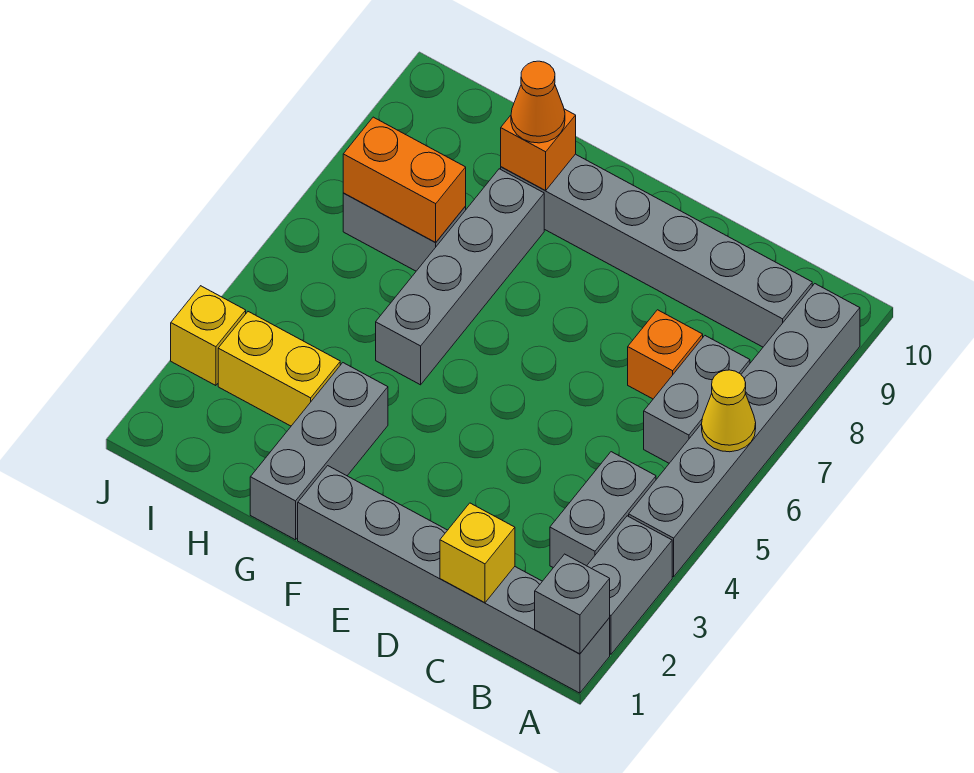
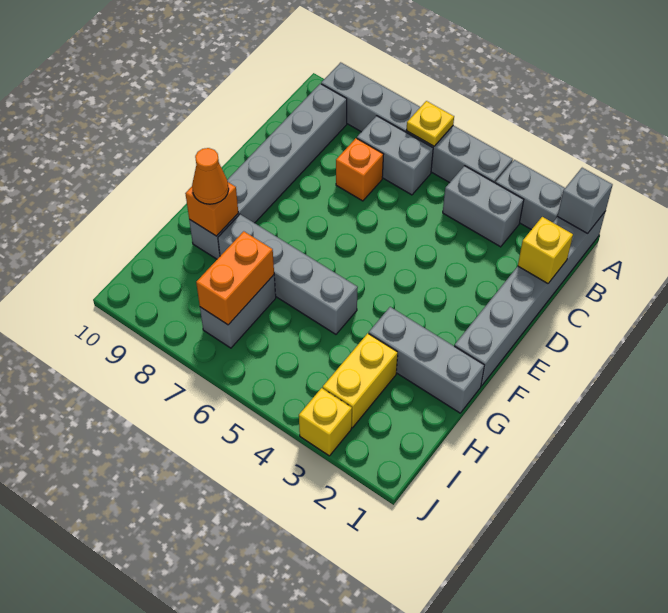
yellow 1x1 cone [702,370,756,452] -> yellow 1x1 plate [406,101,454,146]

